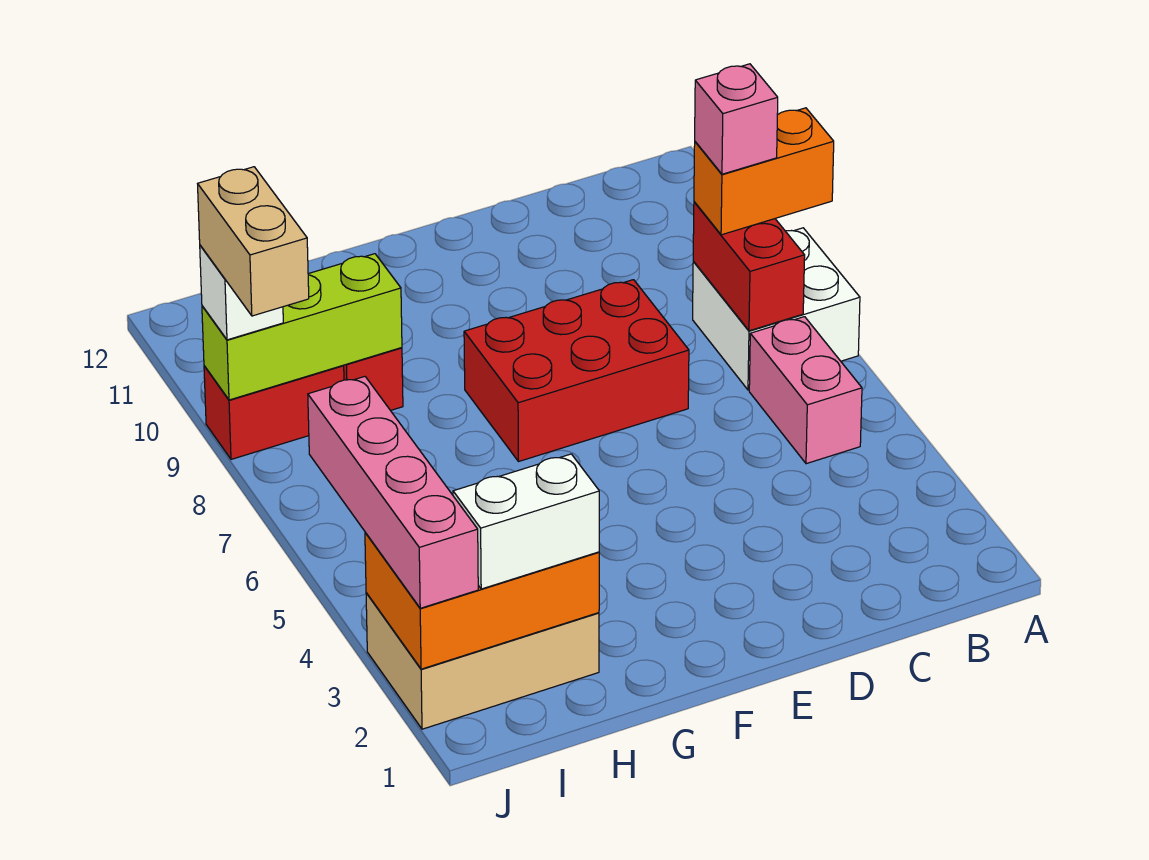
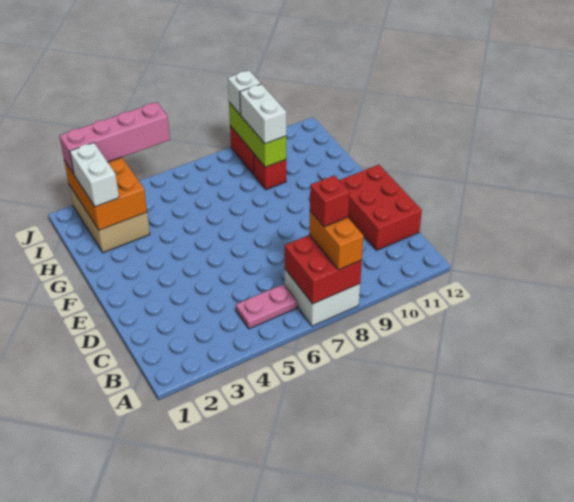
pink 1x2 brick [749,317,862,464] -> pink 1x2 plate [236,284,297,329]
red 1x2 brick [693,202,805,331] -> red 2x2 brick [285,235,362,304]
pink 1x1 brick [695,64,778,174] -> red 1x1 brick [310,175,349,227]
red 2x3 brick [464,280,689,462] -> red 2x3 brick moved to [339,165,422,250]
none -> white 1x2 brick [240,84,286,144]
tan 1x2 brick [198,167,309,316] -> none

